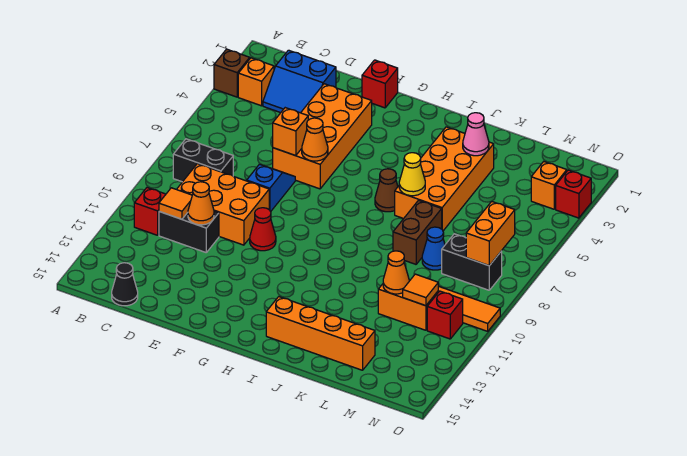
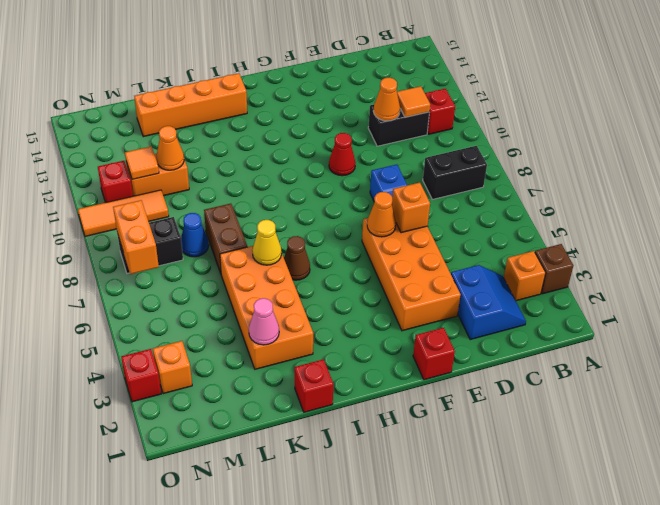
blue 2x2 slope [263,50,336,113] -> blue 2x2 slope turned to [451,265,526,340]
orange 2x3 brick [177,164,269,245] -> none
black 1x1 cone [112,263,138,306] -> none
none -> red 1x1 brick [295,359,333,412]

